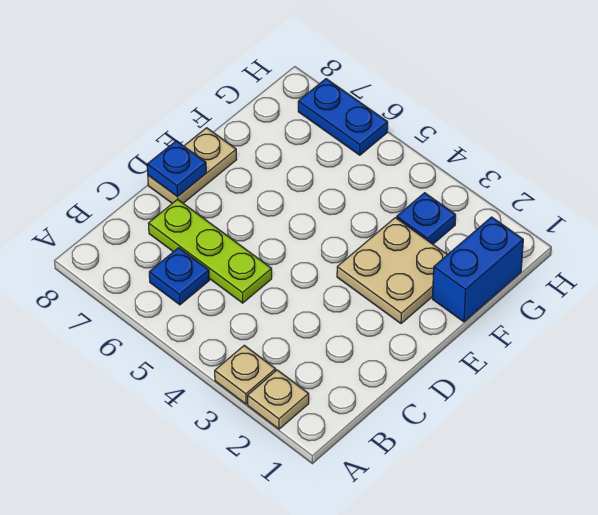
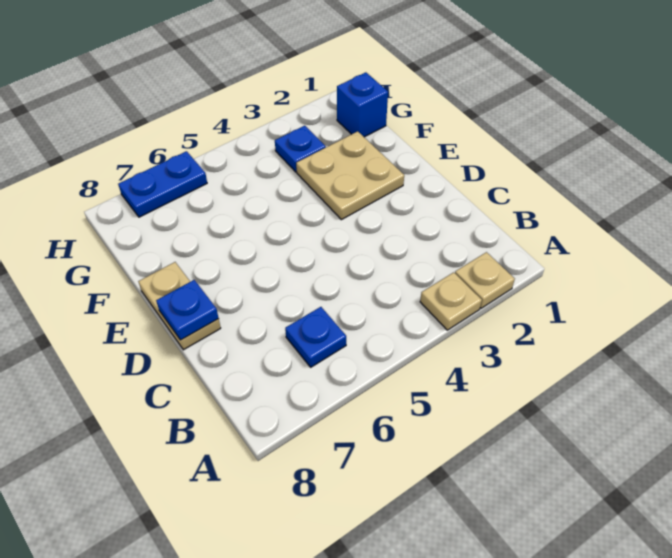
lime 1x3 plate [149,199,272,303] -> none
blue 1x2 brick [432,217,523,322] -> blue 1x1 brick [337,72,388,137]

